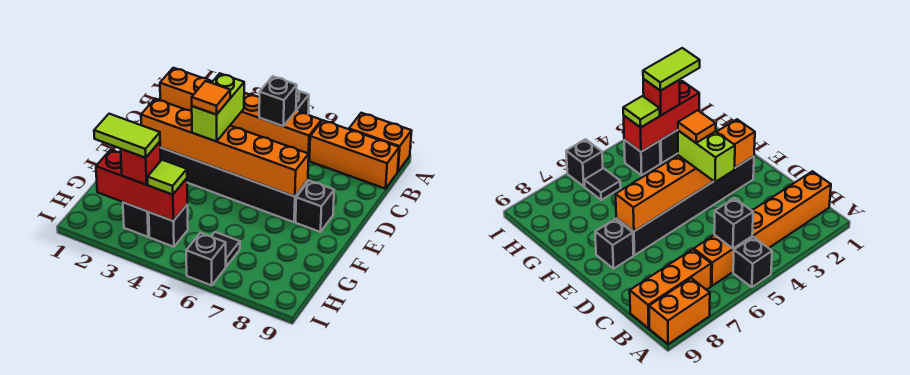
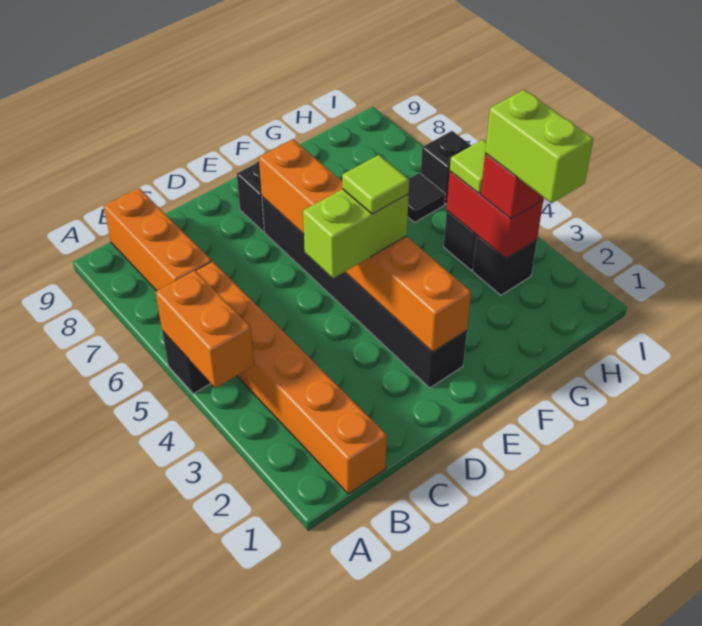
orange 1x2 brick [349,113,412,171] -> orange 1x2 brick moved to [155,270,254,388]
black 1x1 brick [259,76,297,126] -> none
orange 1x1 tile [192,81,230,115] -> lime 1x1 tile [342,155,409,214]
red 1x3 brick [96,150,187,221] -> red 1x2 brick [447,171,543,258]
lime 1x2 tile [94,114,160,158] -> lime 1x2 brick [485,90,593,203]

